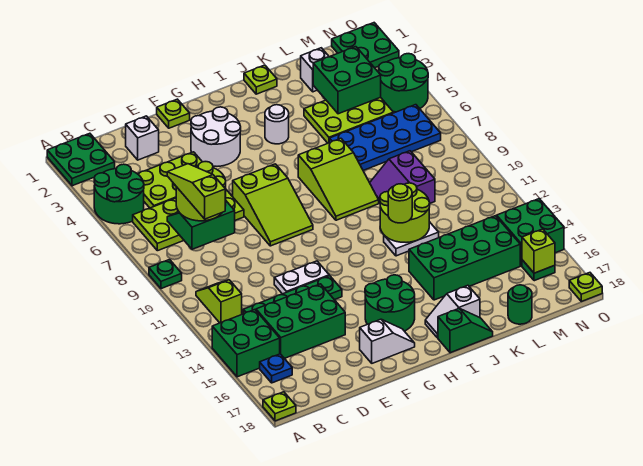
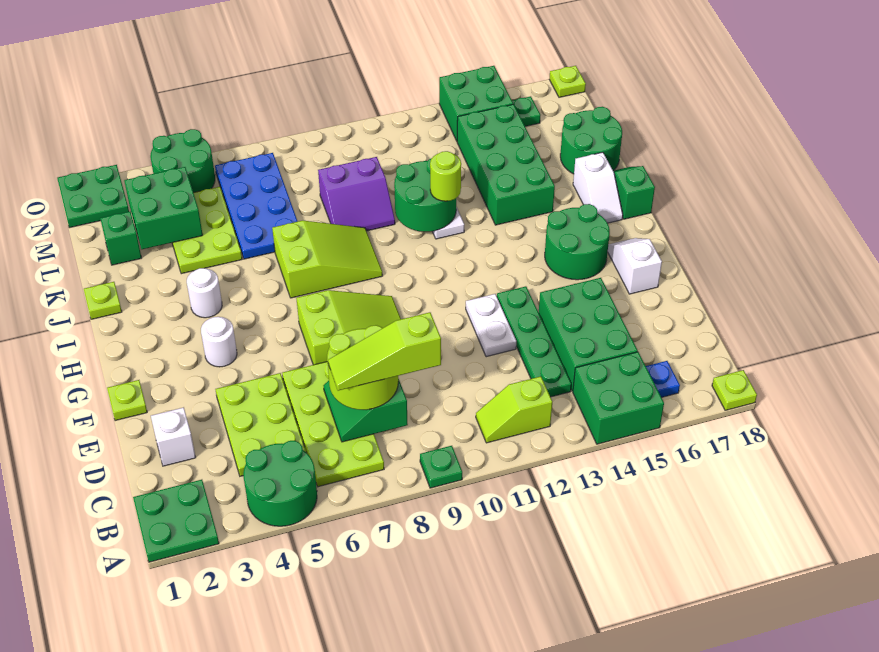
white 2x2 round brick [191,107,241,166] -> white 1x1 round brick [201,317,237,367]
lime 2x2 round brick [380,183,430,242] -> green 2x2 round brick [394,158,456,232]
white 1x1 brick [301,48,329,92] -> green 1x1 brick [100,212,141,265]
green 1x1 round brick [508,285,532,324] -> green 2x2 round brick [560,107,622,174]
lime 1x1 brick [522,229,555,273] -> none

